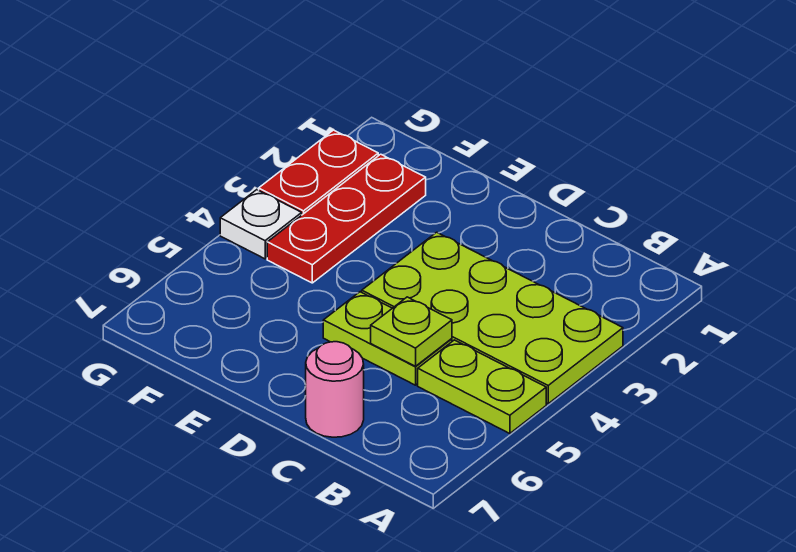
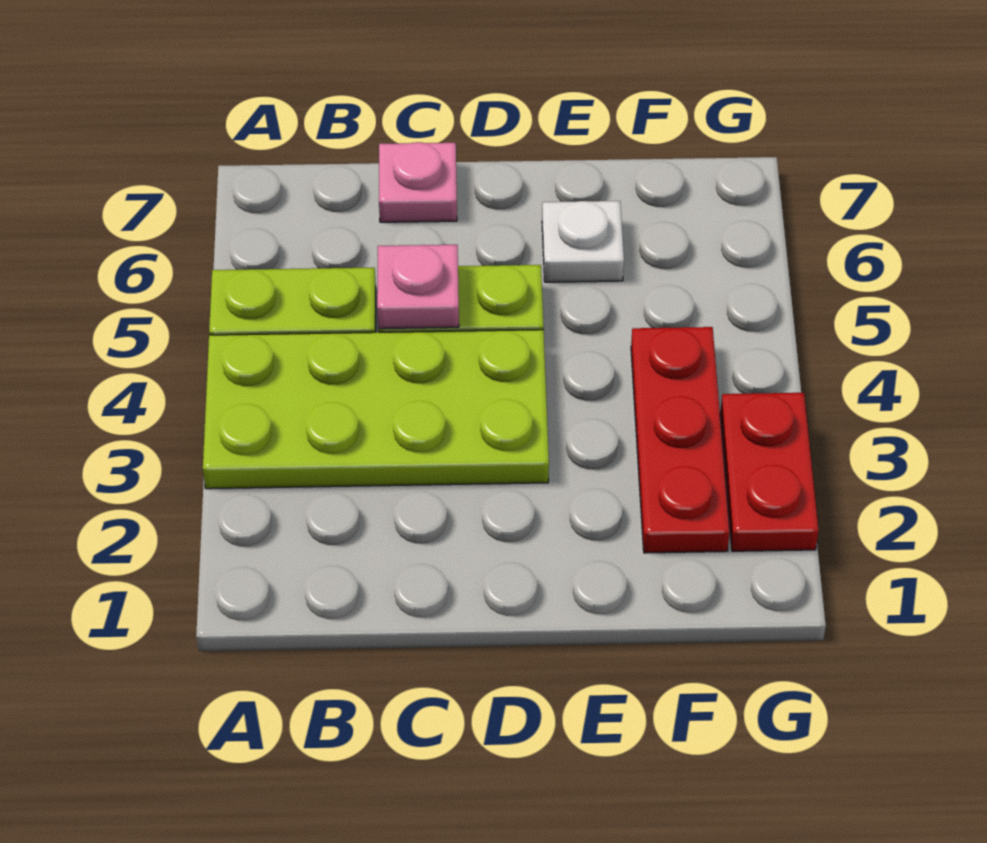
lime 1x1 plate [371,297,452,366] -> pink 1x1 plate [377,245,459,329]
pink 1x1 round brick [306,342,364,437] -> pink 1x1 plate [379,142,457,222]
white 1x1 plate [220,190,302,259] -> white 1x1 plate moved to [542,201,624,282]

